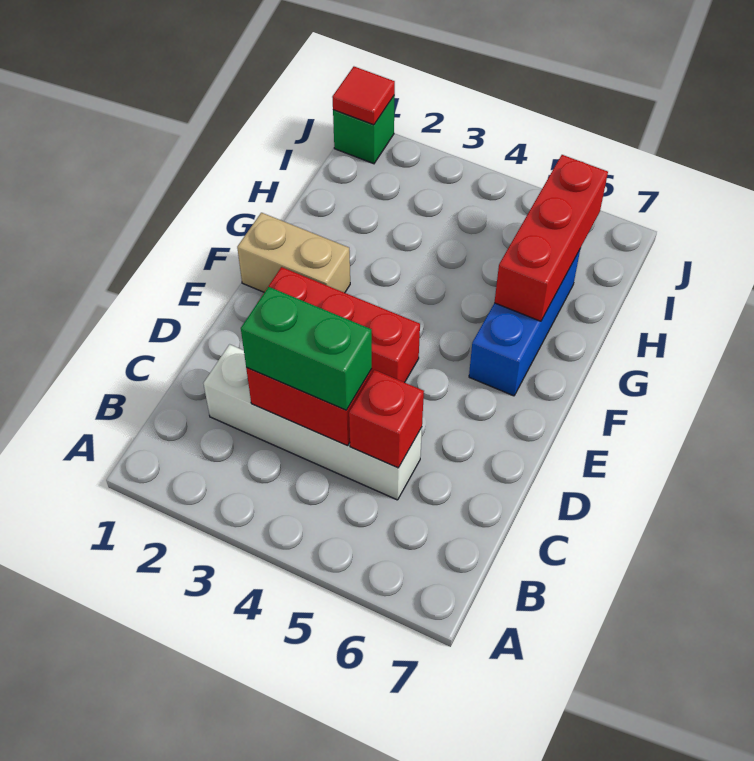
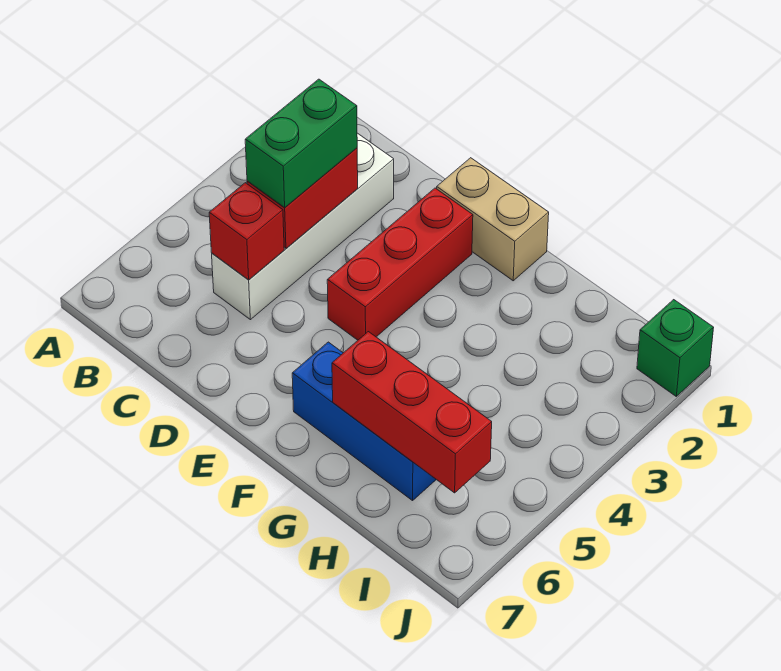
tan 1x2 brick [237,213,350,293] -> tan 1x2 brick turned to [437,158,549,281]
red 1x1 tile [332,67,395,125] -> none

